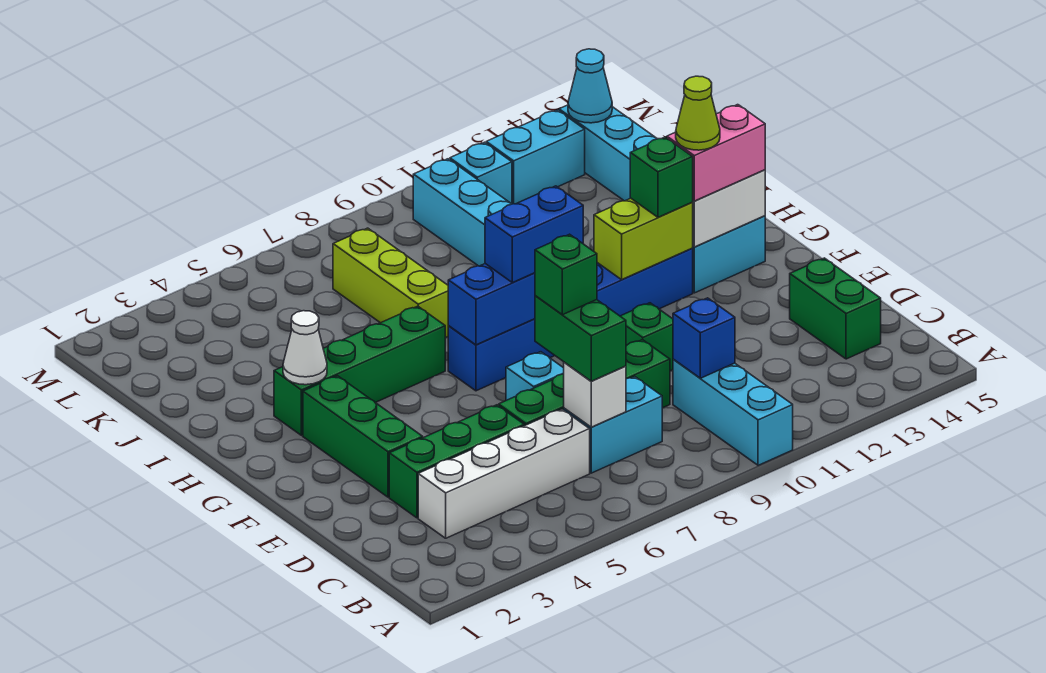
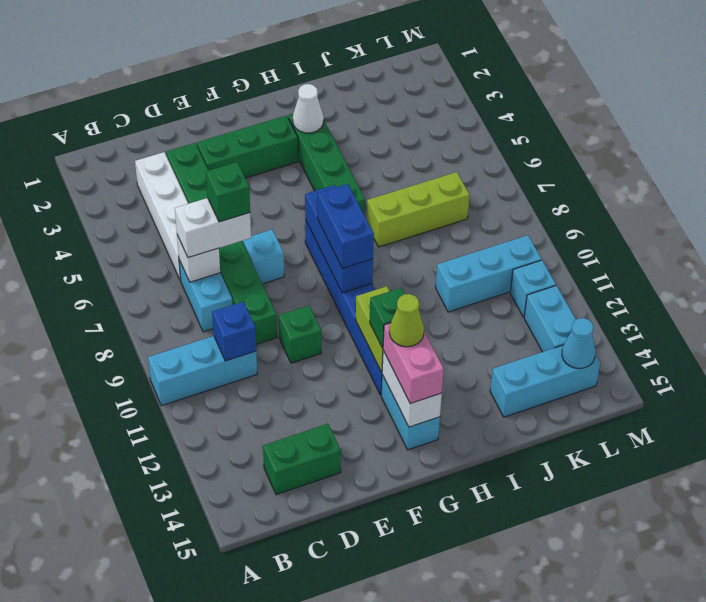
green 1x2 brick [535,296,626,381] -> white 1x2 brick [175,198,251,258]

